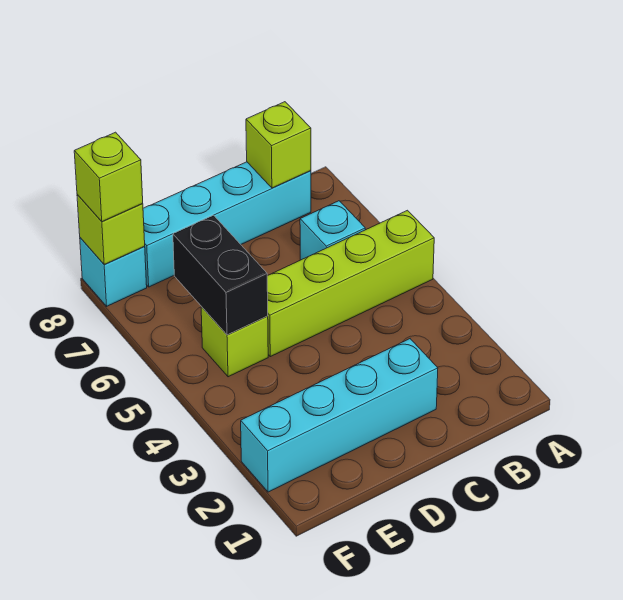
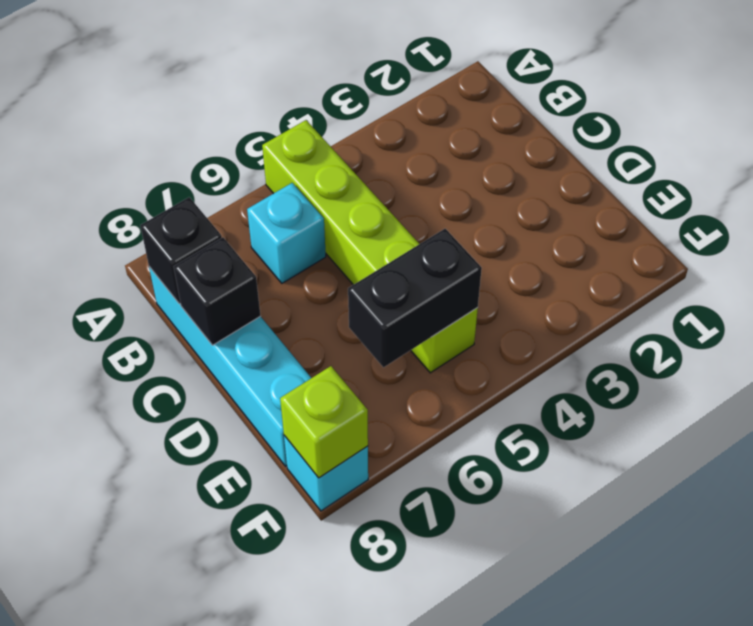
lime 1x1 brick [246,102,311,188] -> black 1x1 brick [140,197,222,304]
cyan 1x4 brick [241,339,438,492] -> none
none -> black 1x1 brick [174,237,261,345]
lime 1x1 brick [74,132,143,222] -> none

